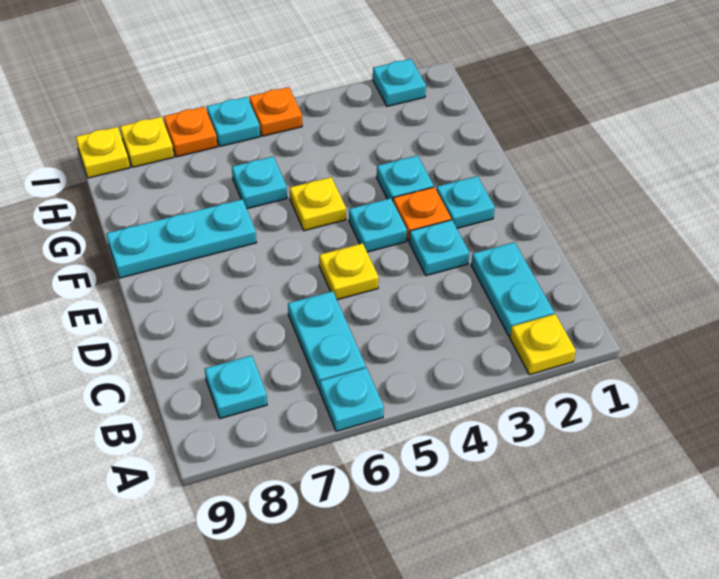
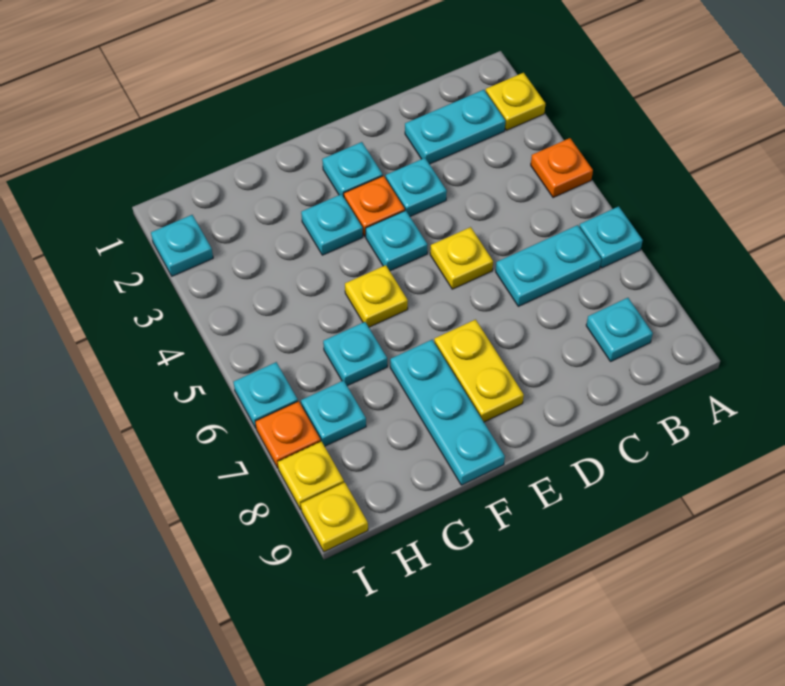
none -> yellow 1x2 plate [434,320,524,422]
none -> cyan 1x1 plate [301,380,366,446]
orange 1x1 plate [249,87,302,136] -> orange 1x1 plate moved to [531,138,593,198]

